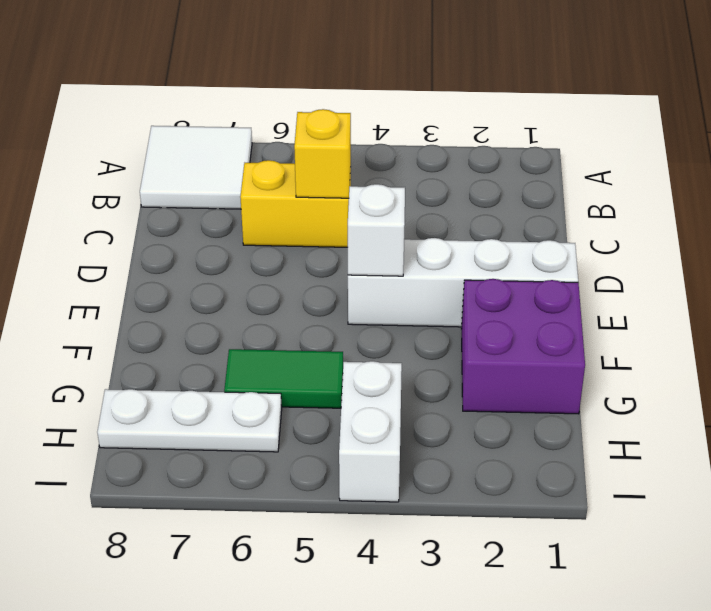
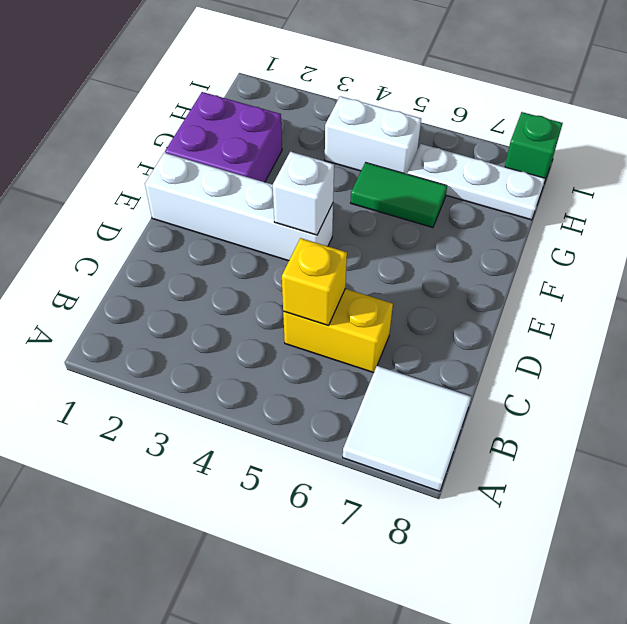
white 1x2 brick [339,361,402,502] -> white 1x2 brick turned to [325,96,421,174]
none -> green 1x1 brick [505,112,563,183]

